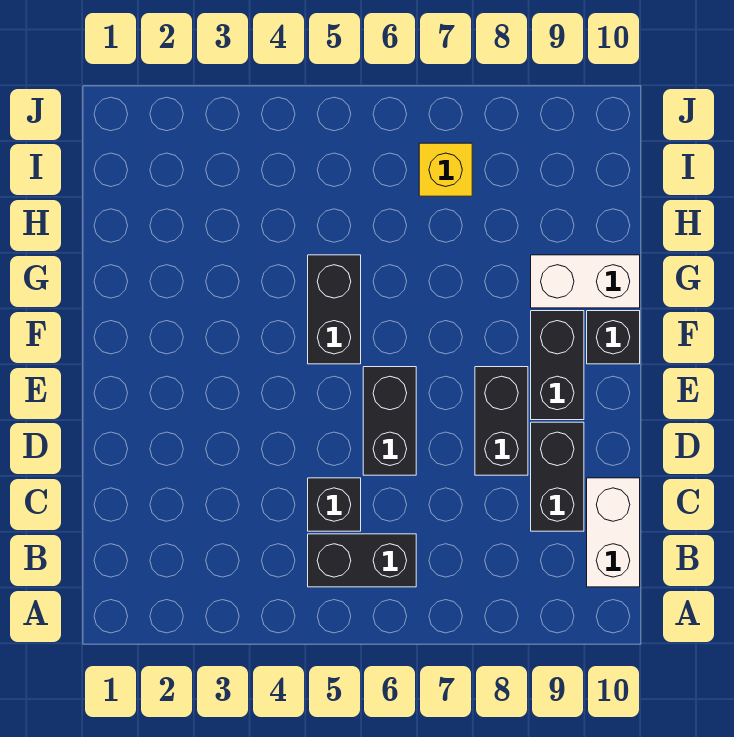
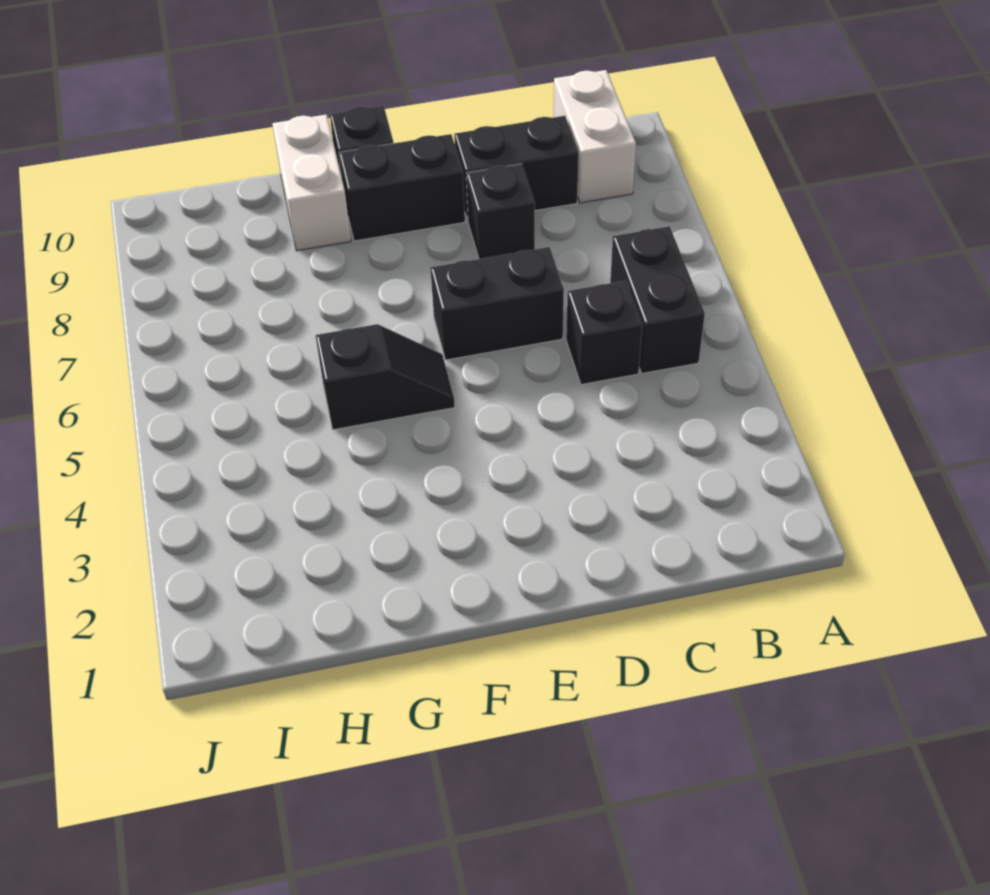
white 1x2 brick [587,478,640,587] -> white 1x2 brick turned to [554,70,636,203]
black 1x2 brick [475,367,528,475] -> black 1x1 brick [466,164,535,259]
black 1x2 brick [308,255,361,364] -> black 1x2 slope [315,324,455,430]
yellow 1x1 brick [419,143,472,196] -> none

